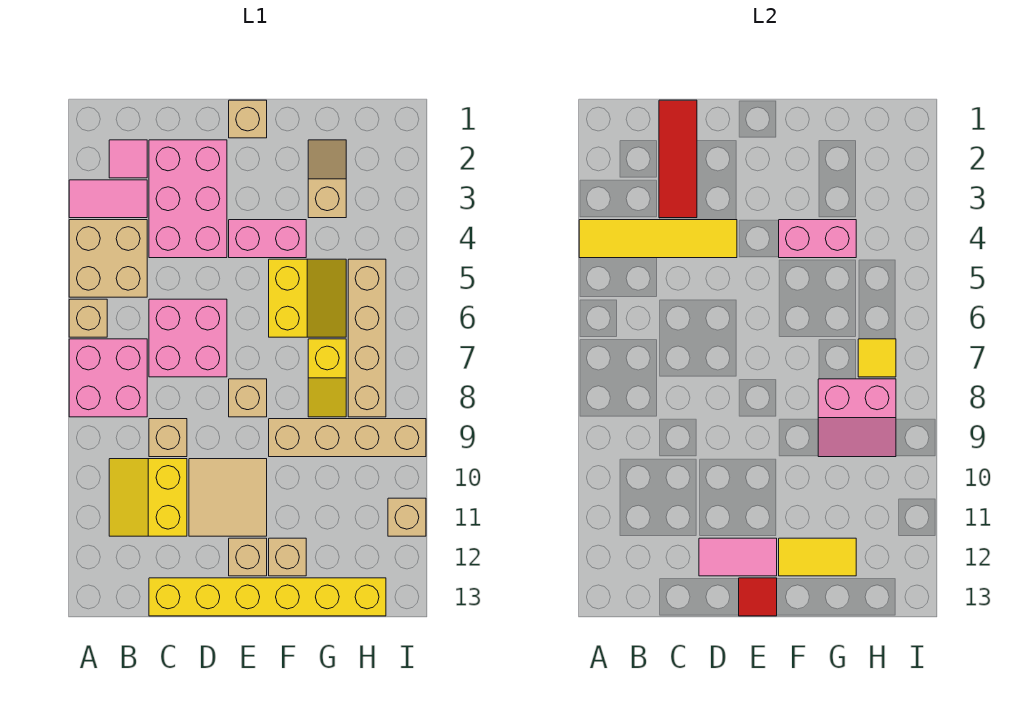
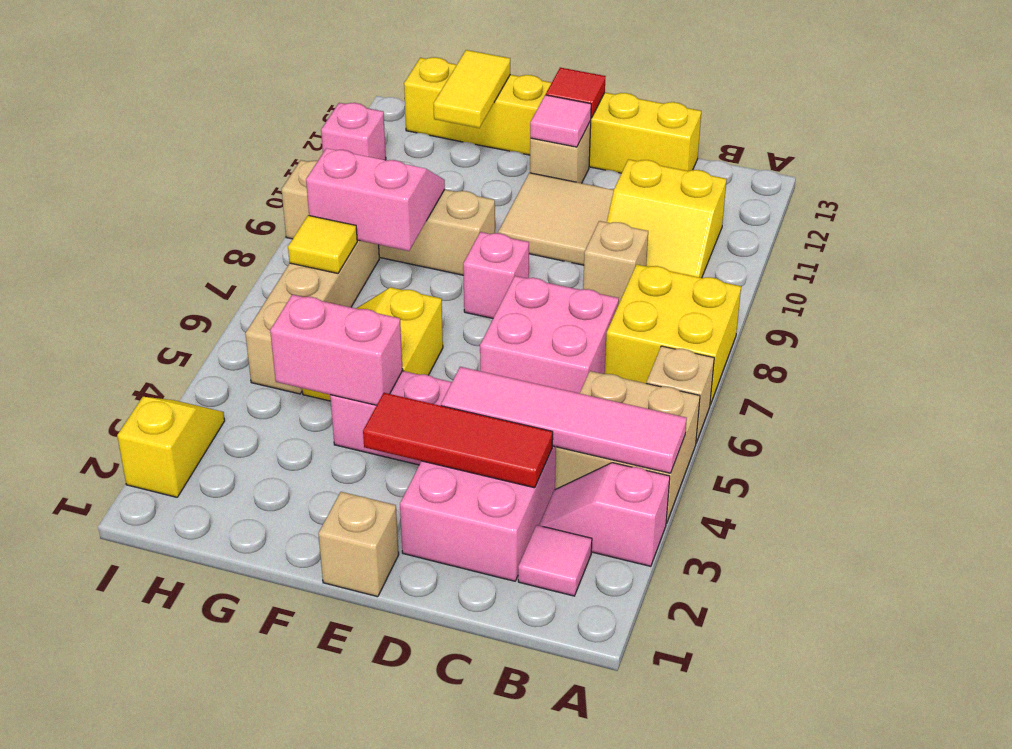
pink 1x2 tile [69,180,147,218] -> pink 1x2 slope [539,463,670,566]
yellow 1x4 tile [579,220,737,258] -> pink 1x4 tile [441,367,687,473]
pink 2x2 brick [69,339,147,417] -> yellow 2x2 brick [605,265,741,405]
yellow 2x2 slope [109,459,187,536] -> yellow 2x2 slope turned to [607,159,727,278]
red 1x3 tile [659,100,697,218] -> red 1x3 tile turned to [363,393,553,488]
pink 1x2 tile [699,538,777,576] -> pink 1x1 tile [530,95,591,147]
tan 1x1 brick [229,379,267,417] -> pink 1x1 brick [463,232,529,318]
tan 1x1 brick [269,538,306,576] -> none
yellow 1x2 tile [779,538,856,576] -> yellow 1x2 tile turned to [433,50,510,128]
tan 1x2 slope [308,140,346,218] -> none
yellow 1x2 slope [308,339,346,417] -> yellow 1x2 slope moved to [117,397,225,497]
tan 1x1 brick [388,498,426,536] -> pink 1x1 brick [321,103,386,160]

